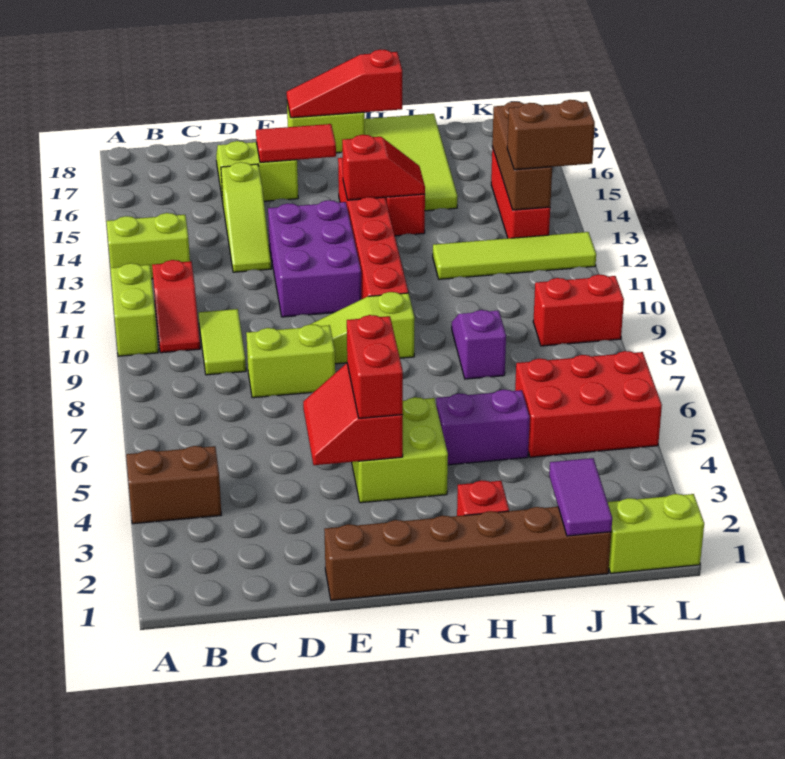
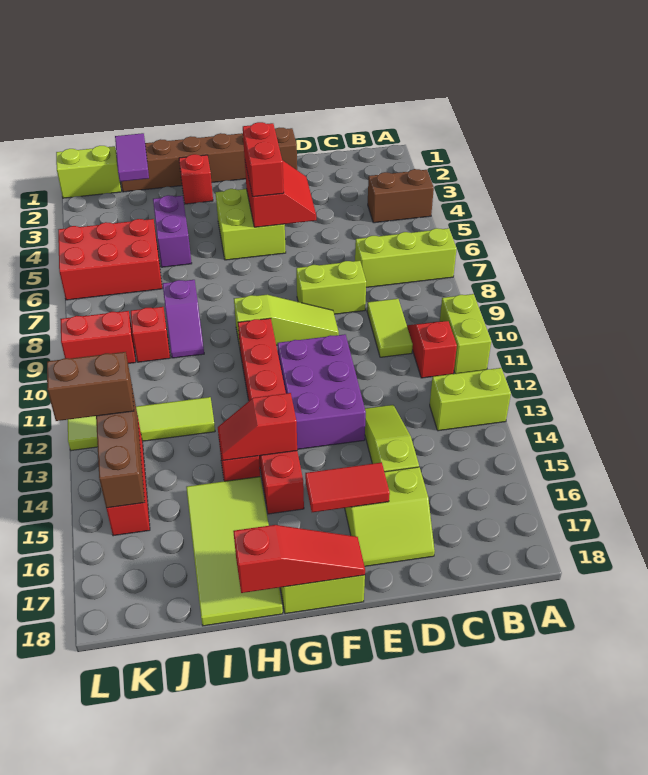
none -> lime 1x3 brick [355,228,457,287]
purple 1x2 brick [436,390,530,465] -> purple 1x2 brick turned to [153,195,192,267]
none -> red 1x1 brick [131,307,170,362]

